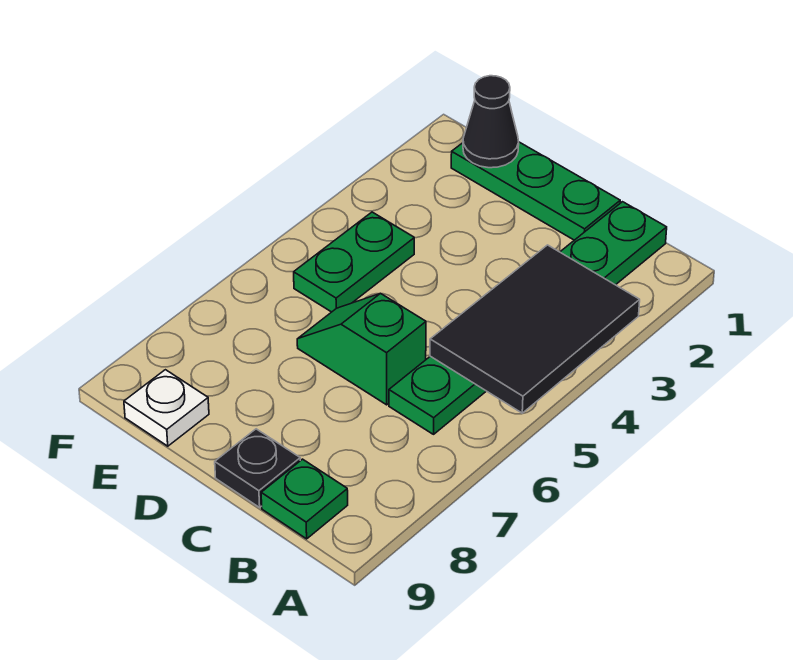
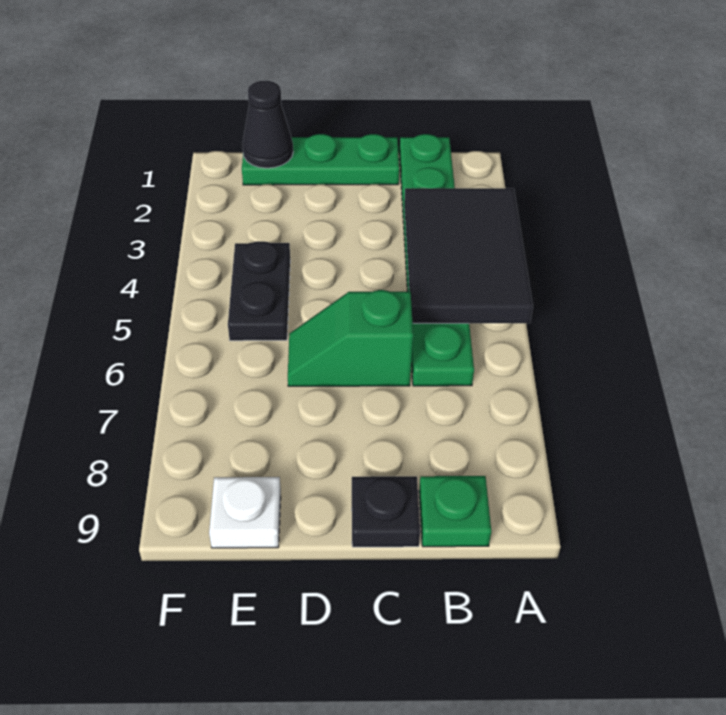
green 1x2 plate [294,212,414,312] -> black 1x2 plate [228,241,290,341]

